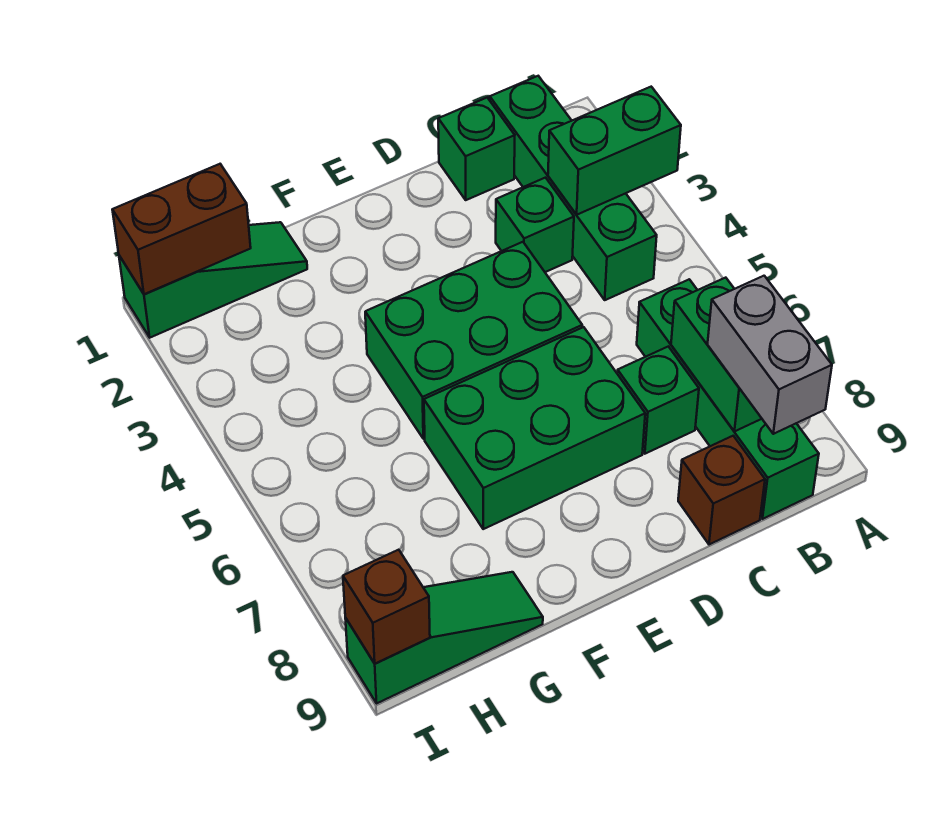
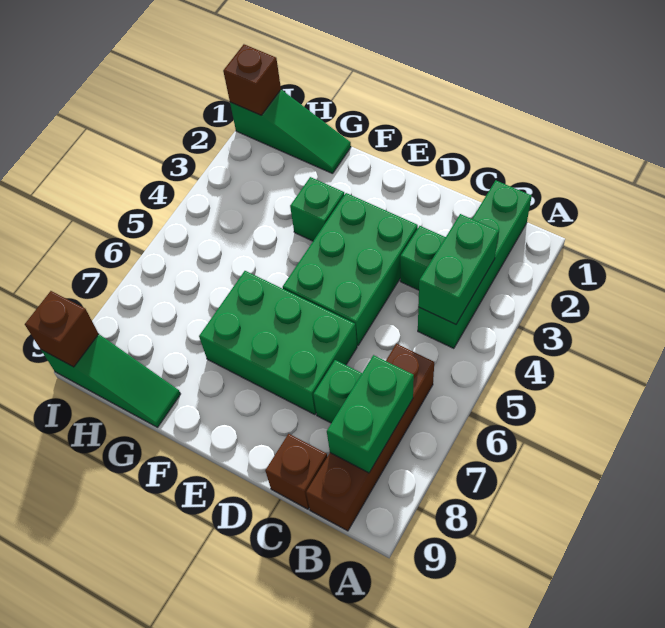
green 1x2 brick [548,87,681,215] -> green 1x2 brick turned to [418,214,499,324]
green 1x4 brick [637,279,819,519] -> brown 1x4 brick [306,344,434,531]
grey 1x2 brick [707,276,832,434] -> none
green 1x1 brick [438,98,515,200] -> green 1x1 brick moved to [290,177,344,241]
green 2x3 brick [365,242,582,439] -> green 2x3 brick turned to [283,193,418,346]
brown 1x2 brick [112,164,251,294] -> brown 1x1 brick [223,44,281,115]

